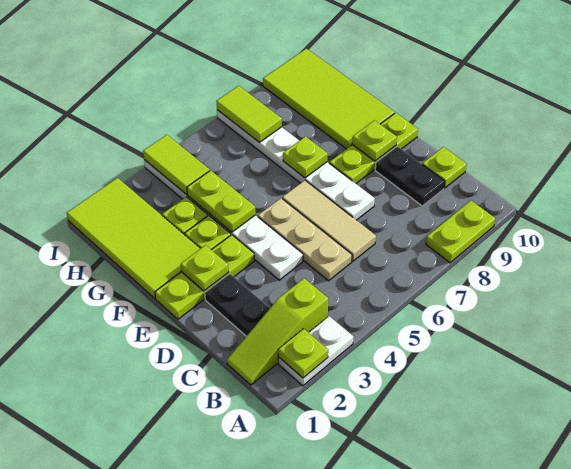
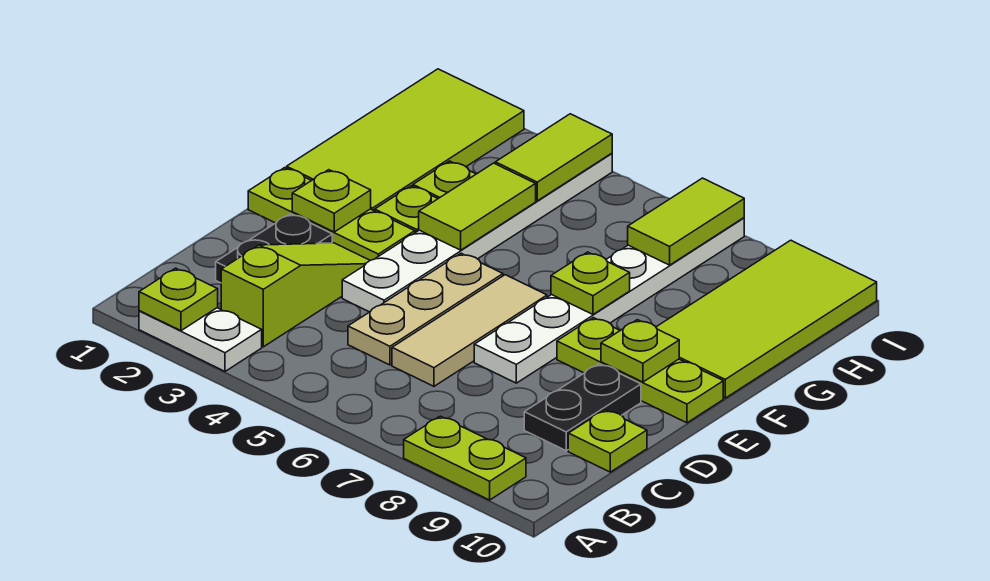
lime 1x3 slope [227,278,328,385] -> lime 1x3 slope turned to [221,243,370,347]
lime 1x2 plate [187,170,256,232] -> lime 1x2 tile [419,163,536,250]

